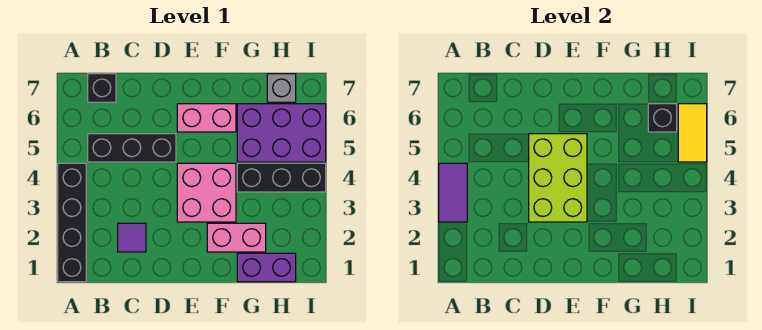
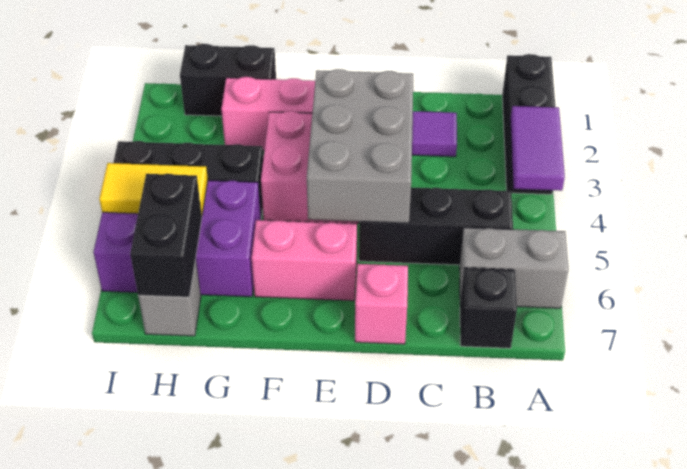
black 1x4 brick [58,163,86,282] -> black 1x3 brick [502,54,555,194]
none -> grey 1x2 brick [459,228,569,308]
lime 2x3 brick [529,134,587,222] -> grey 2x3 brick [307,69,414,223]
none -> pink 1x1 brick [355,264,408,344]
purple 1x2 brick [237,253,296,282] -> black 1x2 brick [180,44,276,116]
black 1x1 brick [648,104,677,132] -> black 1x2 brick [130,174,202,297]
yellow 1x2 tile [678,104,707,162] -> yellow 1x2 tile turned to [99,163,208,214]

